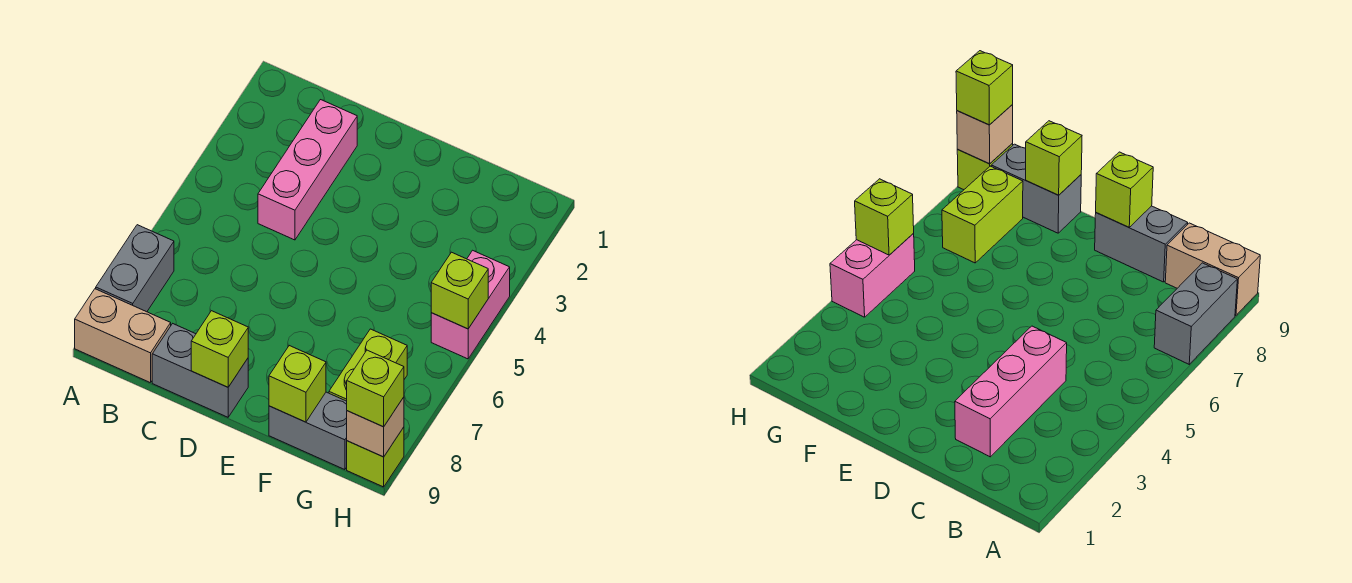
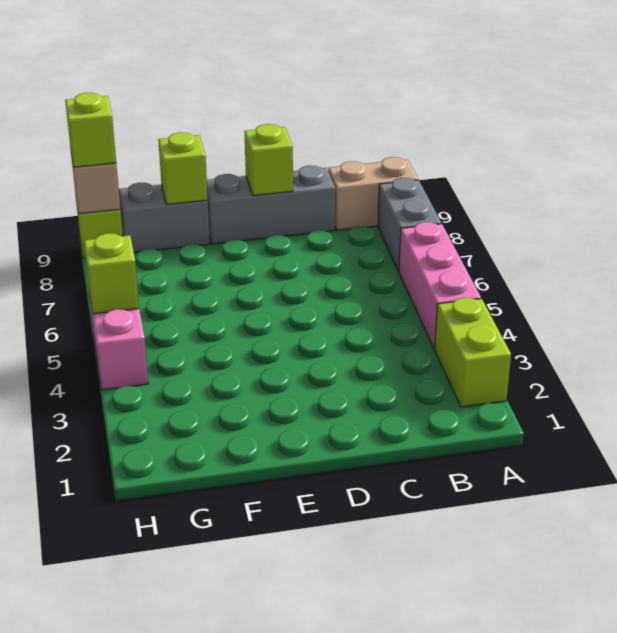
pink 1x3 brick [258,100,357,240] -> pink 1x3 brick moved to [399,222,481,349]
grey 1x2 brick [152,324,248,417] -> grey 1x3 brick [207,165,335,244]
lime 1x2 brick [329,329,407,401] -> lime 1x2 brick moved to [435,298,511,407]

